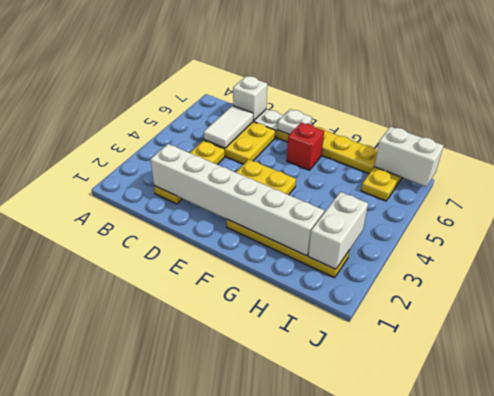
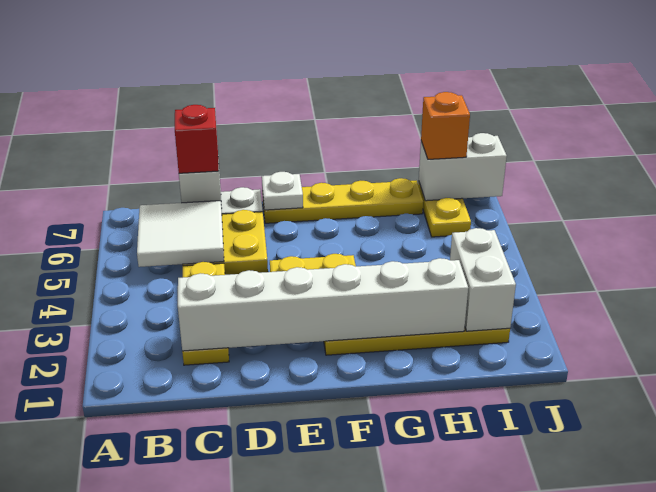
white 1x2 tile [204,106,253,148] -> white 2x2 tile [137,201,224,267]
red 1x1 brick [287,122,324,170] -> red 1x1 brick moved to [175,105,219,173]
none -> orange 1x1 brick [421,92,470,159]

